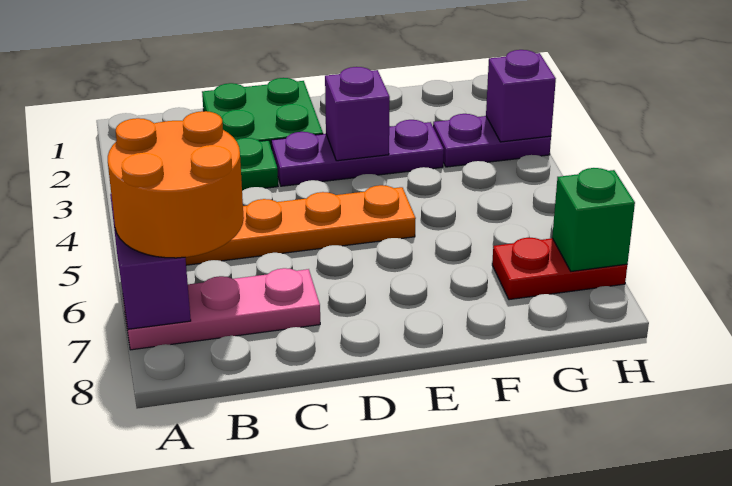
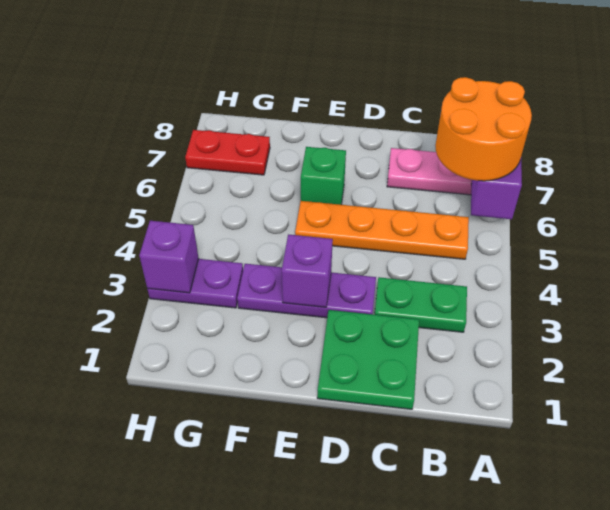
green 1x1 brick [552,168,635,271] -> green 1x1 brick moved to [301,147,346,205]

